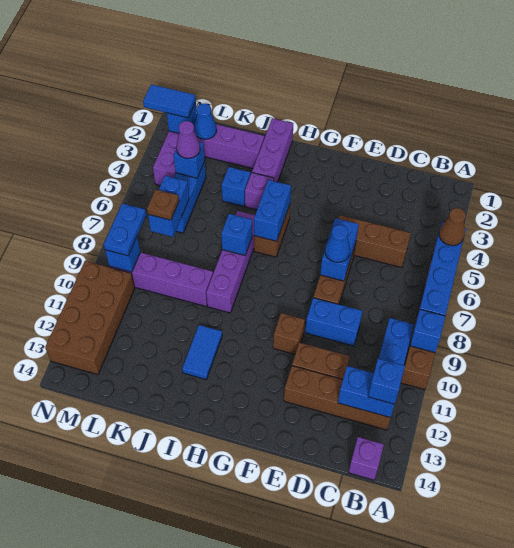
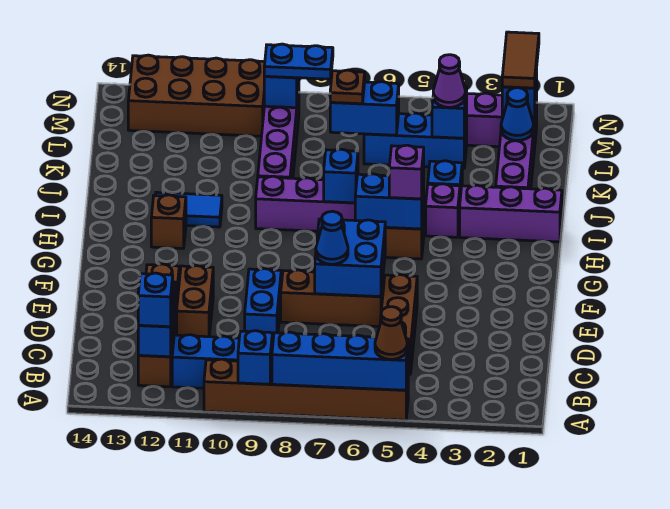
purple 1x1 brick [349,437,384,480] -> purple 1x1 brick moved to [389,145,424,199]
blue 1x2 brick [320,218,359,281] -> blue 2x2 brick [315,219,386,297]
brown 1x1 brick [273,313,305,354] -> brown 1x1 brick moved to [151,195,186,248]
blue 1x2 tile [143,84,196,118] -> brown 1x2 tile [502,32,539,88]

